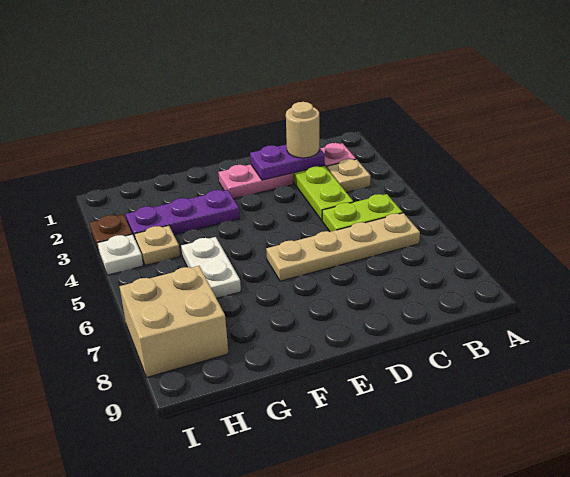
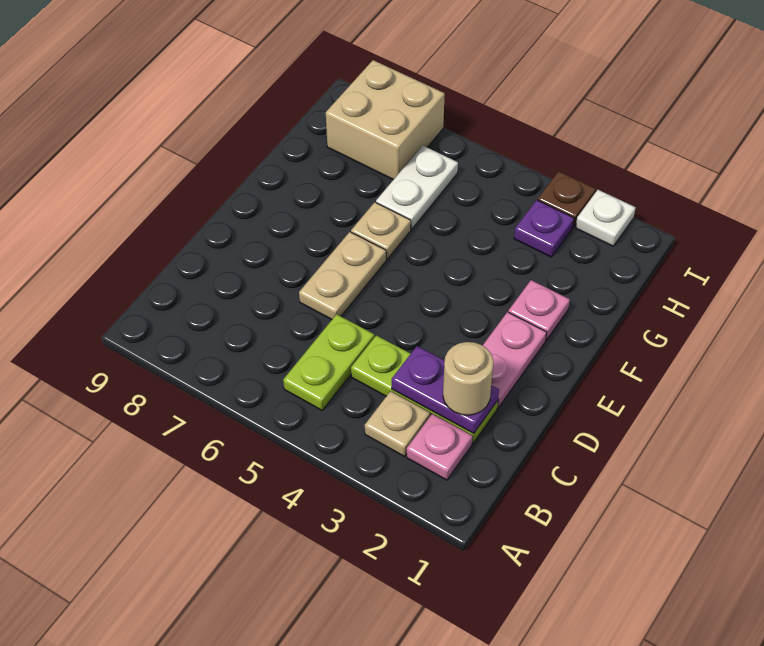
tan 1x4 plate [266,213,420,281] -> tan 1x2 plate [299,232,386,320]
purple 1x2 plate [250,144,325,180] -> purple 1x2 plate turned to [392,346,499,434]
none -> pink 1x1 plate [508,280,570,340]
purple 1x3 plate [126,190,240,238] -> purple 1x1 plate [514,200,574,257]
white 1x2 plate [181,237,241,298] -> white 1x2 plate turned to [376,145,458,229]
tan 1x1 plate [134,225,180,266] -> tan 1x1 plate moved to [351,202,411,259]
white 1x1 plate [97,234,143,275] -> white 1x1 plate moved to [576,190,636,246]

